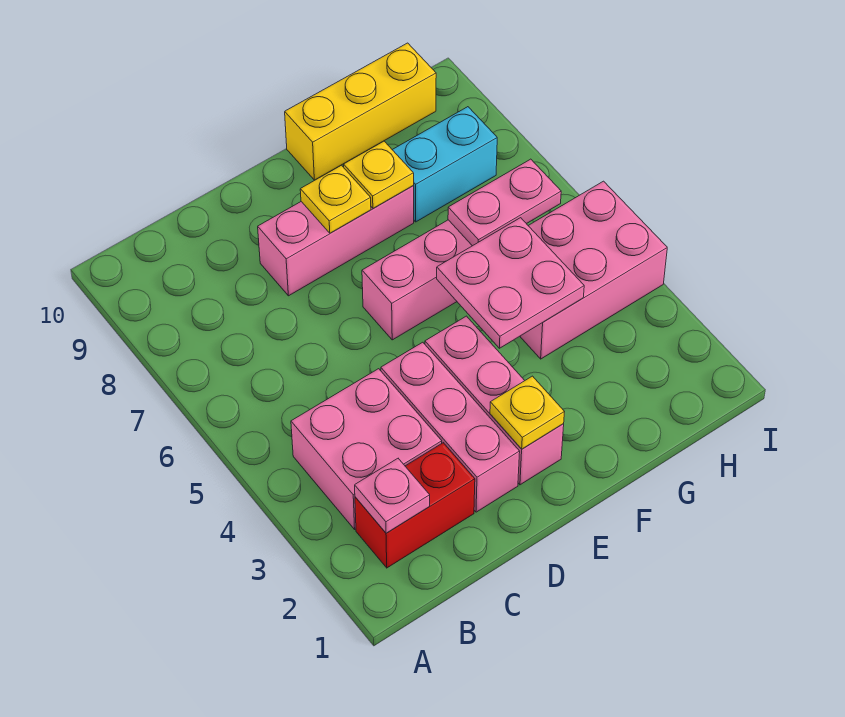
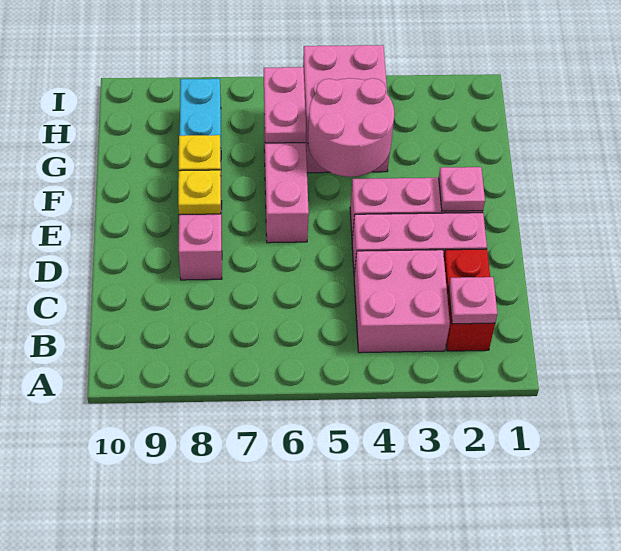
yellow 1x1 plate [490,376,564,449] -> pink 1x1 plate [439,167,485,211]
pink 2x2 plate [437,218,584,348] -> pink 2x2 round brick [308,78,394,177]
yellow 1x3 brick [285,43,436,180] -> none

